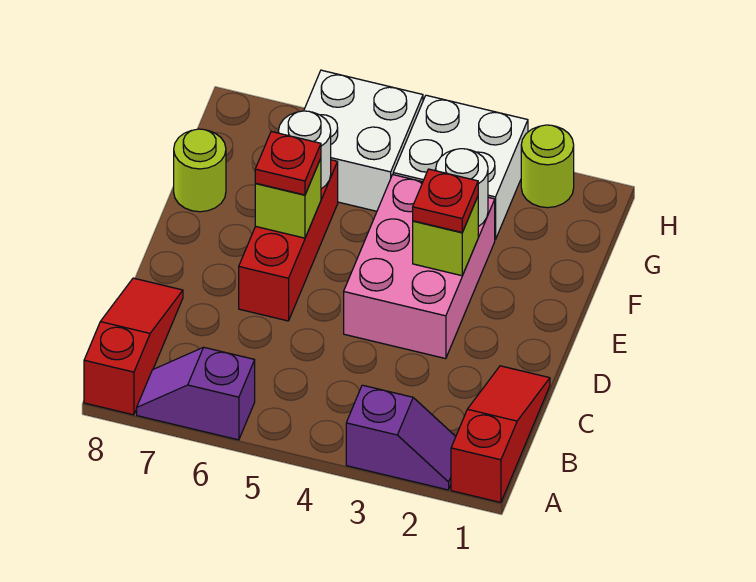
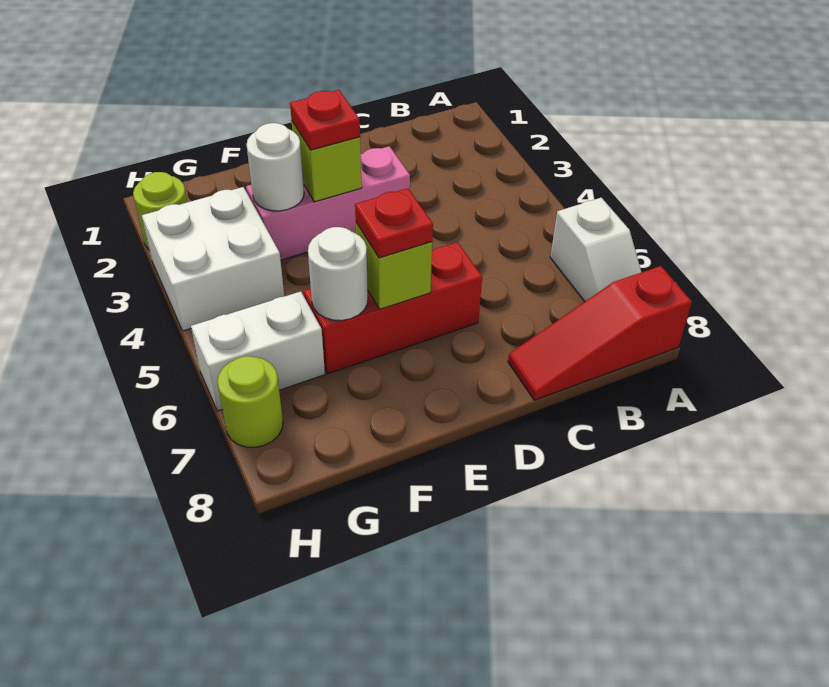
red 1x3 slope [451,366,550,502] -> none
purple 1x2 slope [346,385,456,490] -> none
purple 1x2 slope [137,347,255,440] -> white 1x2 slope [550,198,641,302]
pink 2x3 brick [344,175,495,359] -> pink 1x3 brick [246,146,410,260]
lime 1x1 round brick [174,129,226,212] -> lime 1x1 round brick moved to [217,356,283,447]
white 2x2 brick [304,70,423,211] -> white 1x2 brick [191,291,325,411]

